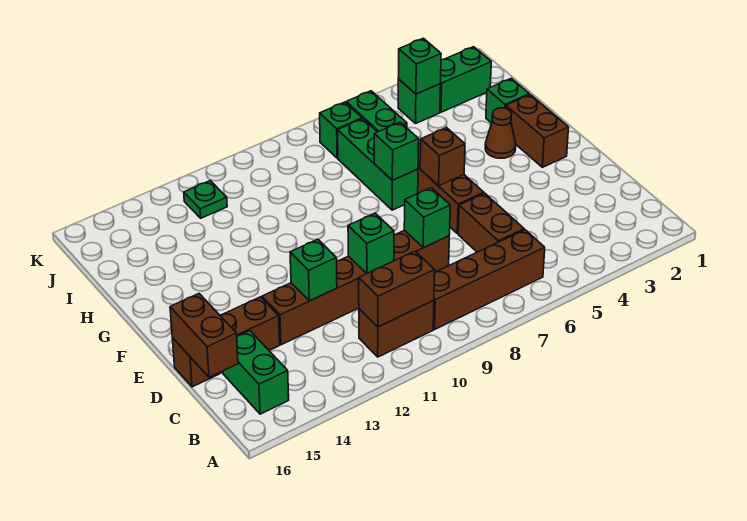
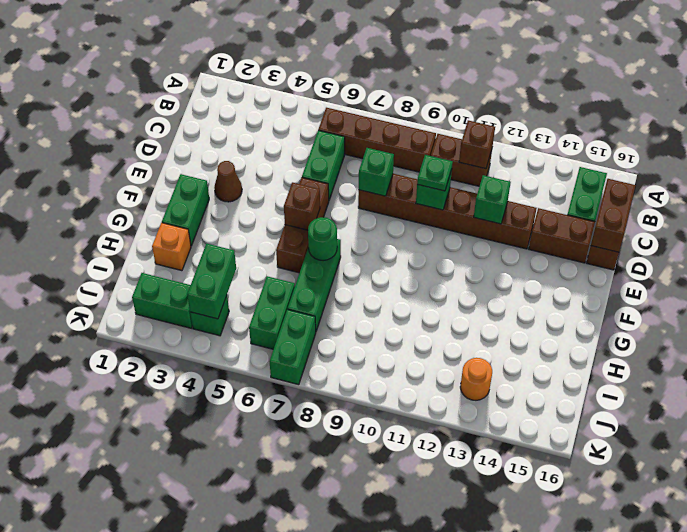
brown 1x2 brick [359,251,435,327] -> brown 1x1 brick [459,120,495,169]
brown 1x2 brick [458,193,524,252] -> green 1x2 brick [302,130,345,200]
brown 1x2 brick [506,95,569,167] -> green 1x2 brick [162,174,209,246]
brown 1x1 cone [485,108,516,158] -> brown 1x1 cone moved to [214,161,242,202]
green 1x1 brick [374,122,419,180] -> green 1x1 round brick [308,217,337,261]
green 1x1 brick [486,79,529,123] -> orange 1x1 brick [152,223,191,271]
green 1x1 brick [398,38,441,94] -> green 1x2 brick [187,244,236,319]
green 1x1 brick [320,102,362,158] -> green 1x2 brick [270,309,316,385]
green 1x1 plate [184,181,227,218] -> green 1x1 plate moved to [417,155,453,191]
none -> orange 1x1 round brick [460,358,492,400]

